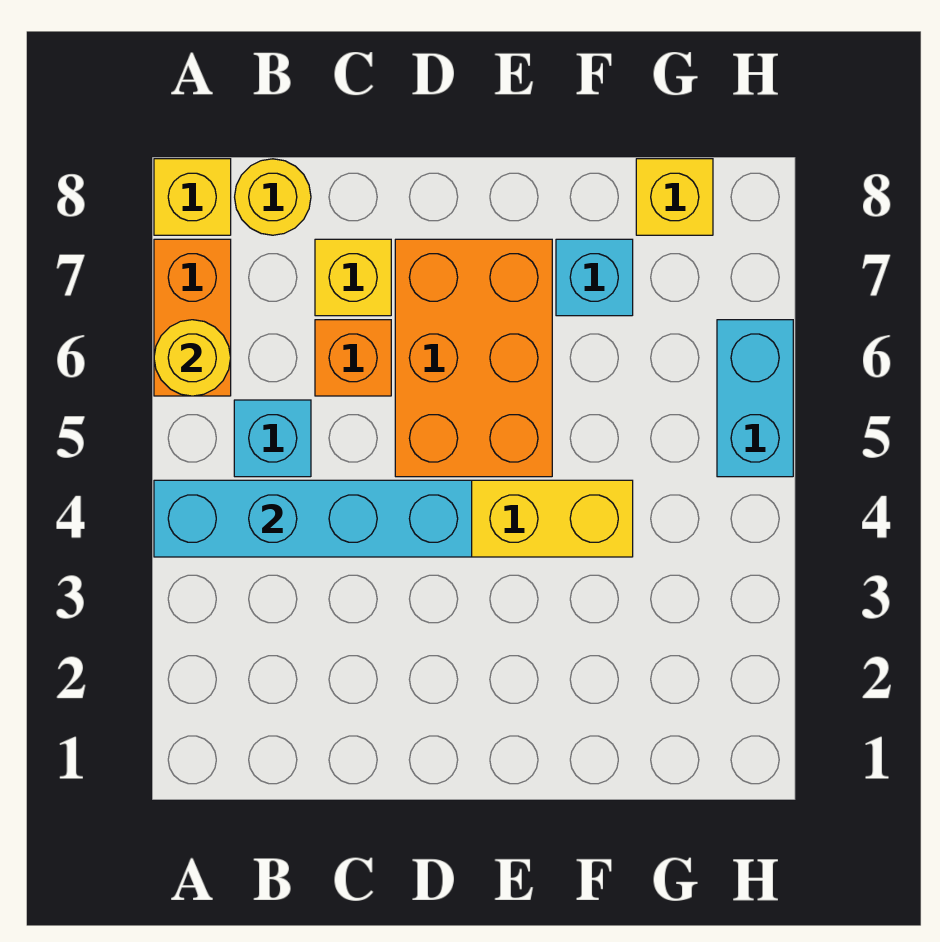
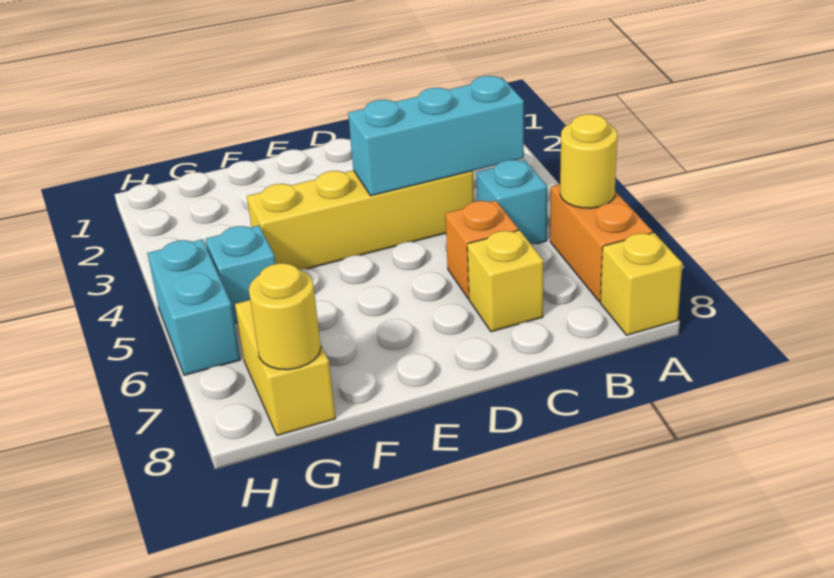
cyan 1x4 brick [154,480,472,557] -> cyan 1x3 brick [348,76,524,196]
yellow 1x1 round brick [235,159,311,235] -> yellow 1x1 round brick moved to [249,263,321,370]
orange 2x3 brick [395,239,552,477] -> none
cyan 1x1 brick [556,239,633,316] -> cyan 1x1 brick moved to [205,226,275,323]
yellow 1x1 brick [636,159,713,235] -> yellow 1x2 brick [235,300,336,436]

